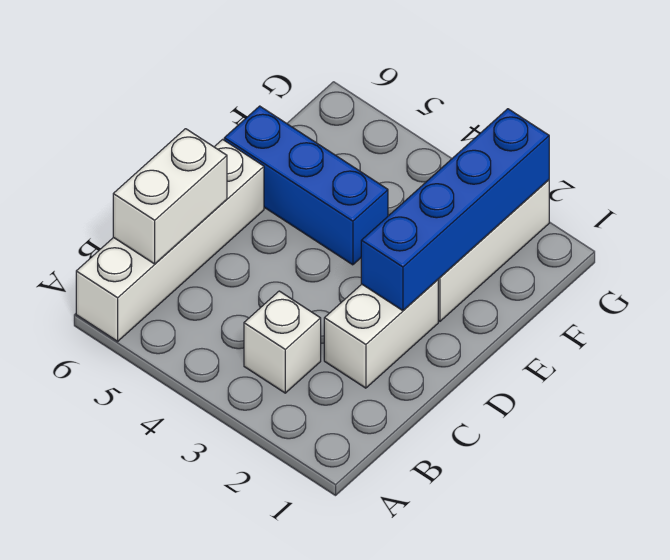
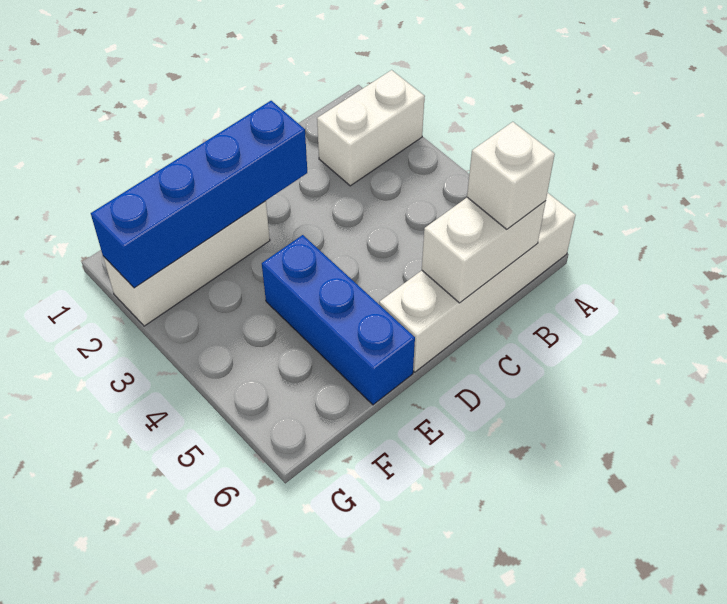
white 1x1 brick [244,291,321,393] -> white 1x1 brick moved to [467,122,555,229]
white 1x2 brick [324,280,438,388] -> white 1x2 brick moved to [317,70,425,186]

